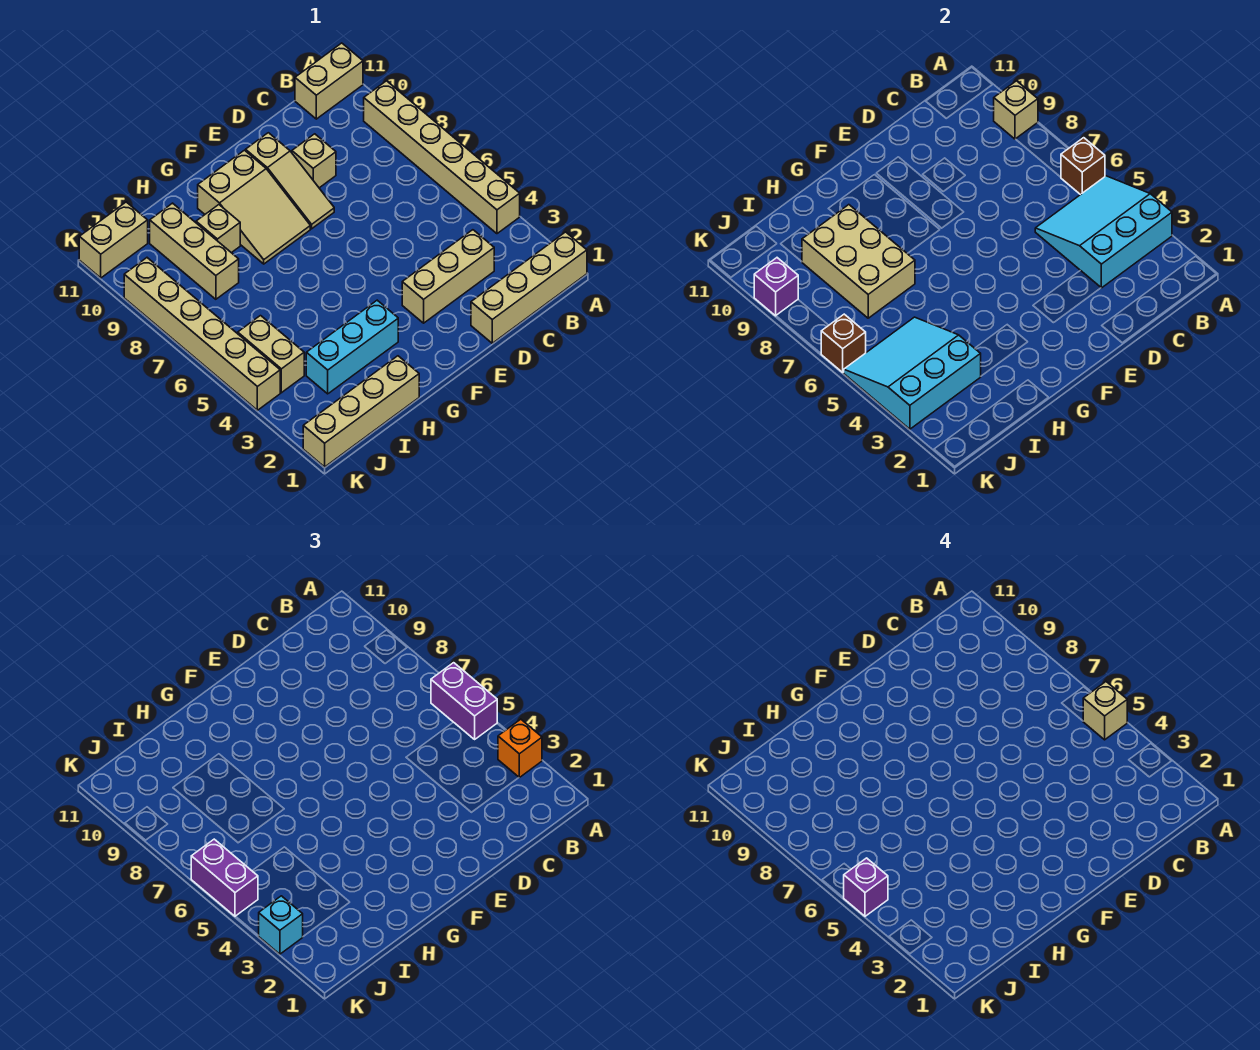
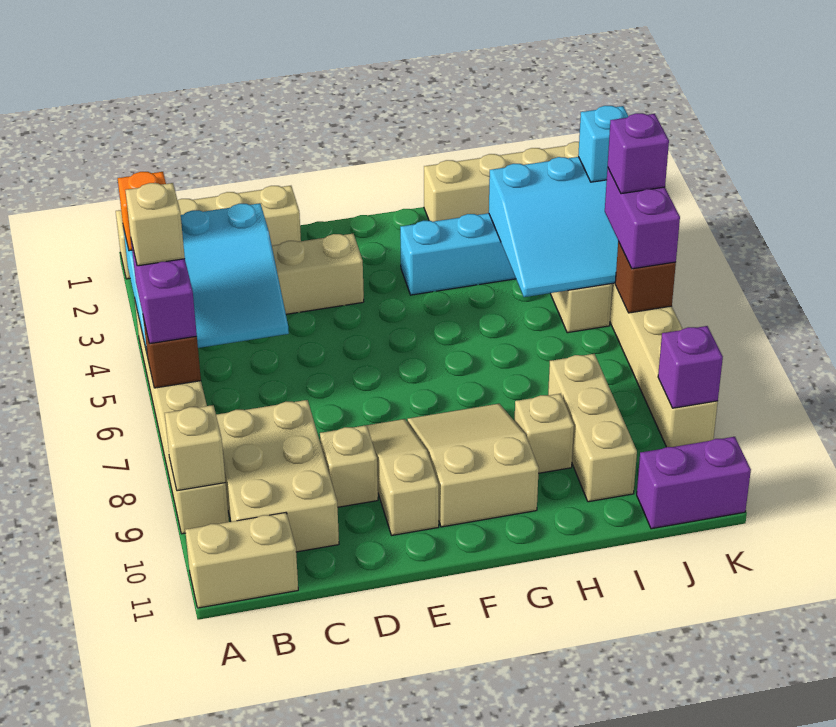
tan 2x3 brick [802,205,915,318] -> tan 2x3 brick moved to [216,400,339,552]
tan 1x2 brick [79,202,148,278] -> purple 1x2 brick [637,437,751,529]

